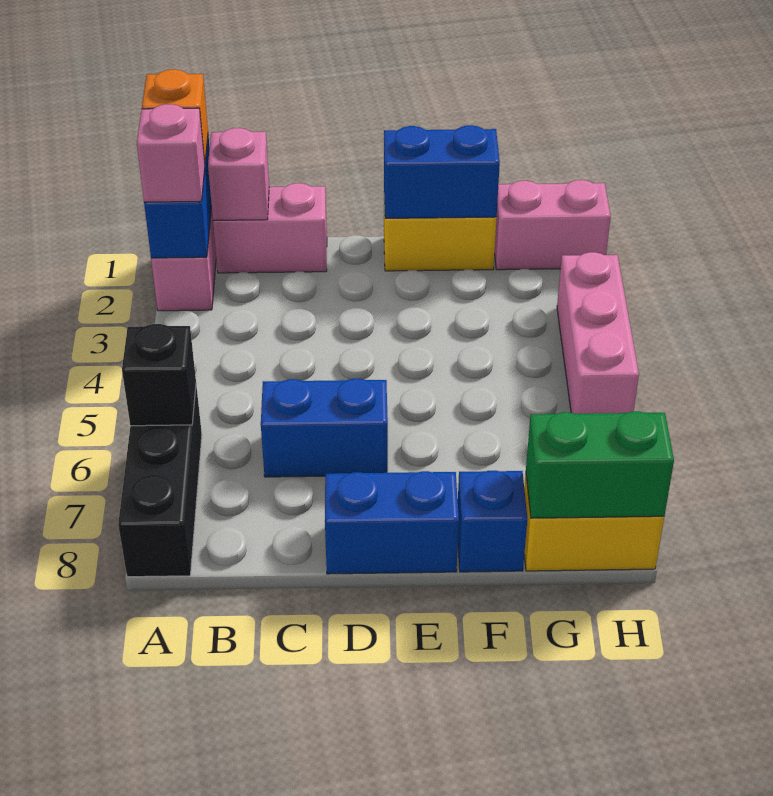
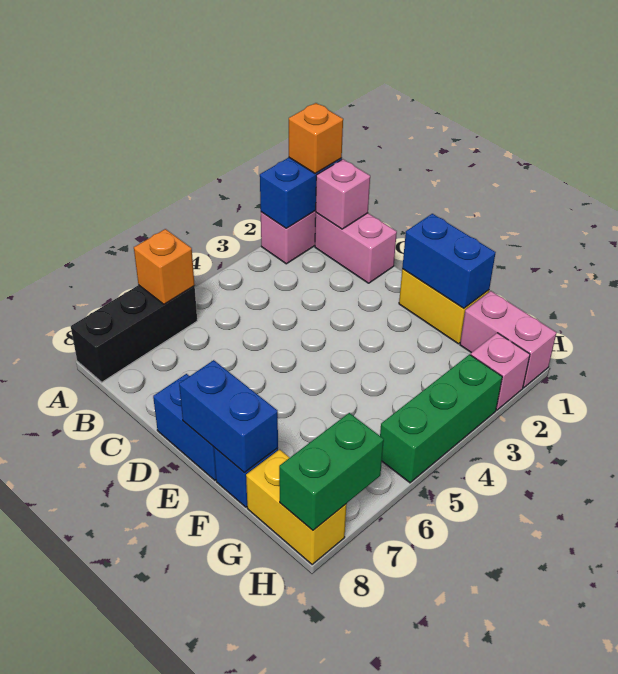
pink 1x1 brick [137,104,205,202] -> pink 1x1 brick moved to [471,333,530,410]
black 1x1 brick [122,324,196,426] -> orange 1x1 brick [134,229,195,304]
blue 1x2 brick [261,379,388,477] -> blue 1x2 brick moved to [179,360,278,472]
green 1x2 brick [526,411,674,518] -> green 1x2 brick turned to [279,413,384,530]
pink 1x3 brick [557,252,639,414] -> green 1x3 brick [380,355,502,483]

